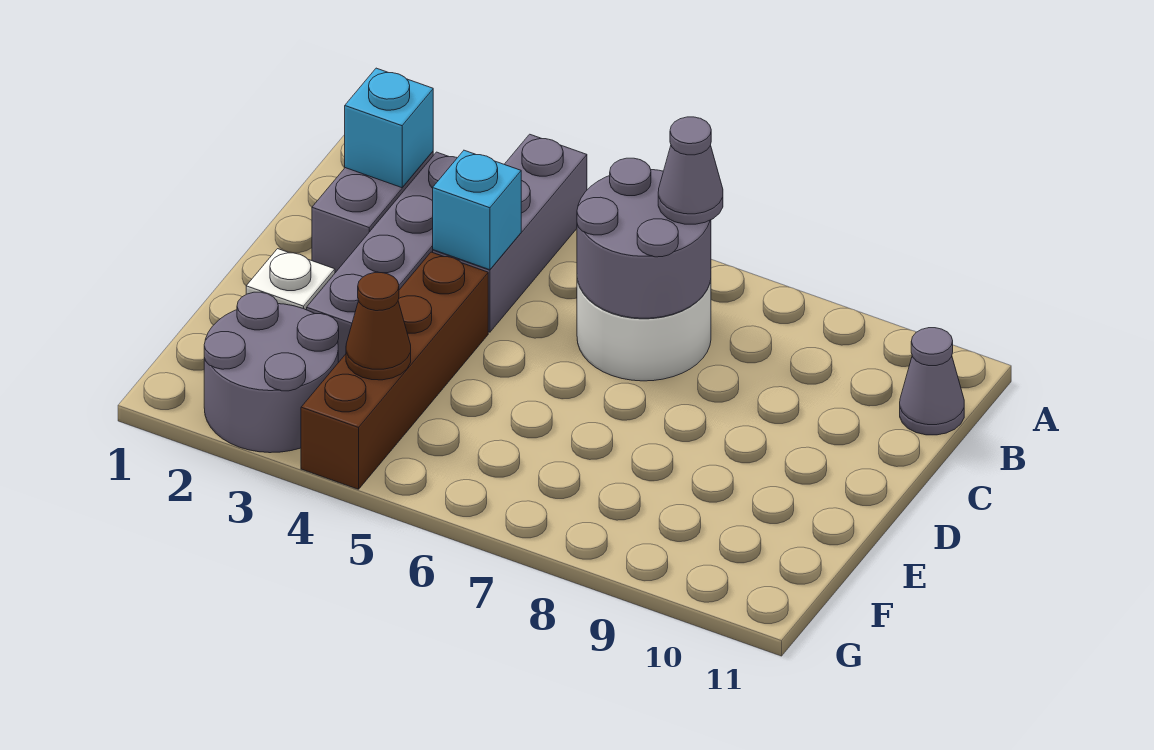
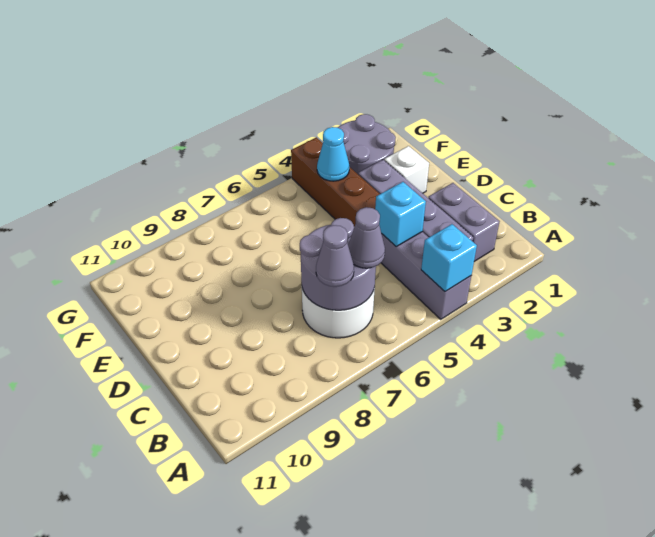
cyan 1x1 brick [345,68,433,188] -> cyan 1x1 brick moved to [421,224,477,292]
grey 1x1 cone [900,328,964,435] -> grey 1x1 cone moved to [348,207,385,268]
brown 1x1 cone [346,273,411,380] -> cyan 1x1 cone [317,127,349,181]

